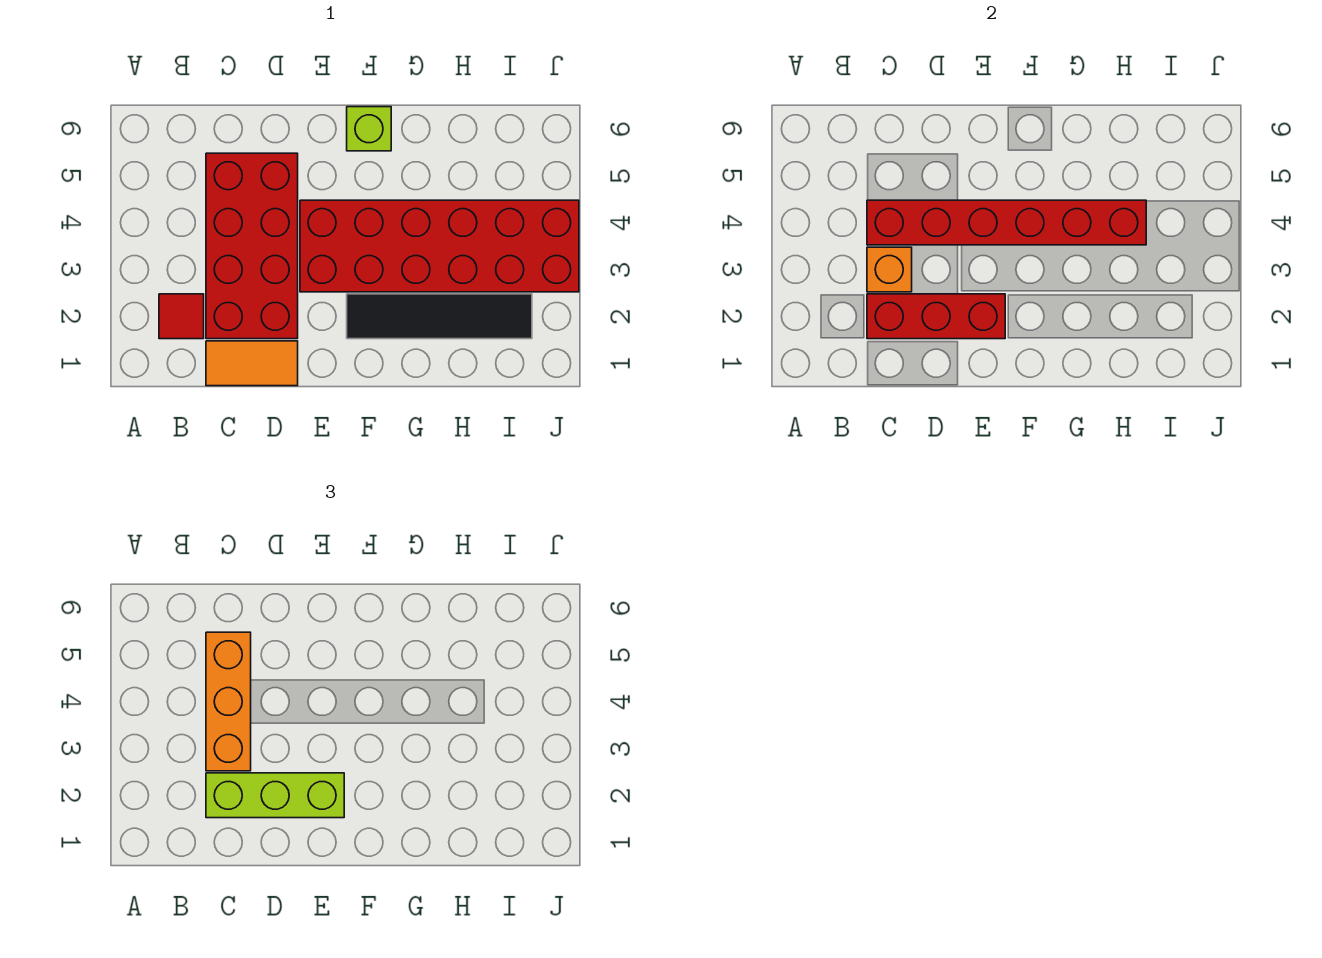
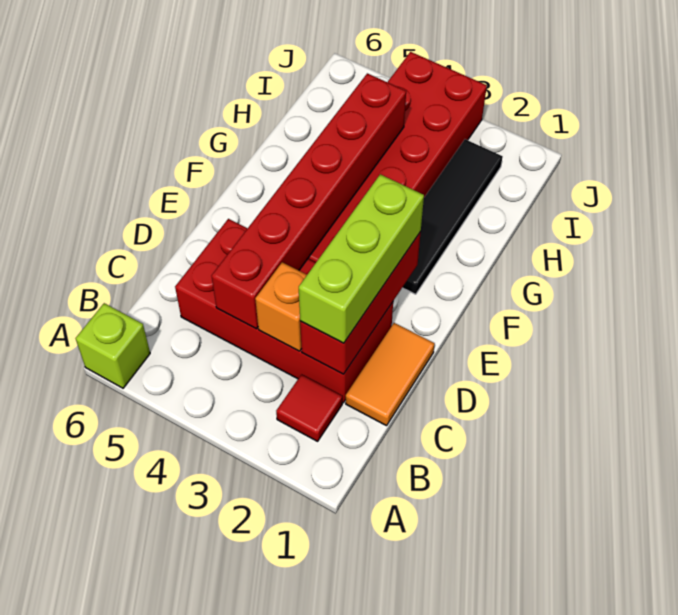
orange 1x3 brick [206,632,251,771] -> none
lime 1x1 brick [347,107,391,151] -> lime 1x1 brick moved to [76,303,150,388]

